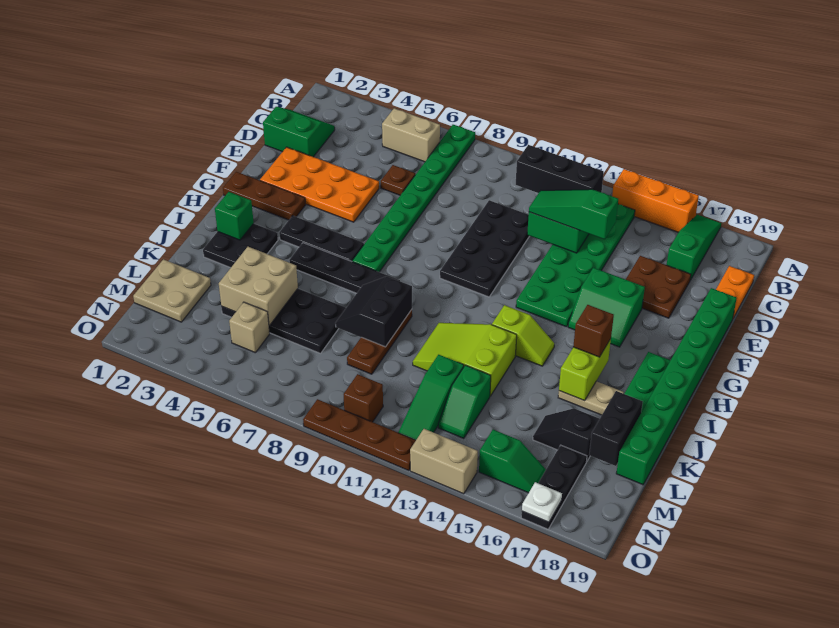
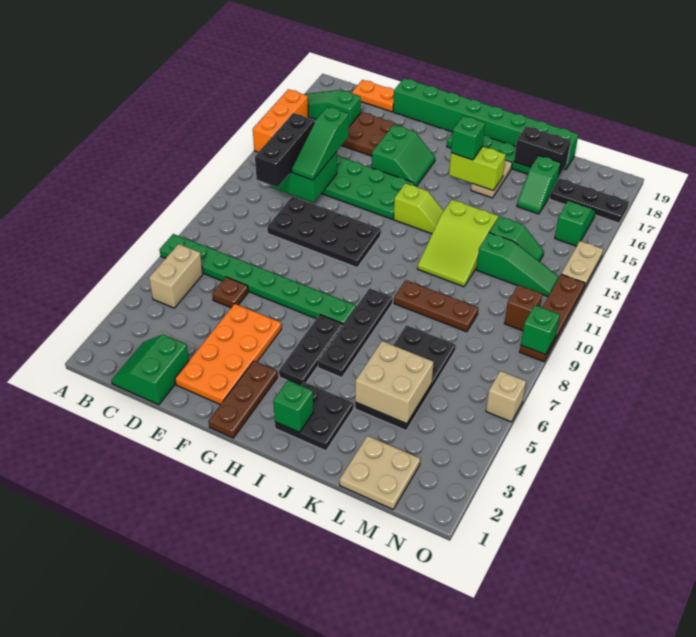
lime 1x2 slope [492,305,554,366] -> lime 1x2 slope turned to [394,183,444,234]
brown 1x1 brick [573,305,614,357] -> green 1x1 brick [451,116,485,160]
black 2x2 slope [335,276,412,347] -> none
black 1x2 slope [533,408,599,462] -> green 1x2 slope [517,156,561,214]
tan 1x1 brick [229,302,270,353] -> tan 1x1 brick moved to [486,371,526,422]
none -> green 1x1 brick [521,305,560,355]
tan 1x2 brick [410,429,478,494] -> tan 1x2 plate [561,241,603,288]
white 1x1 plate [522,482,562,522] -> none

